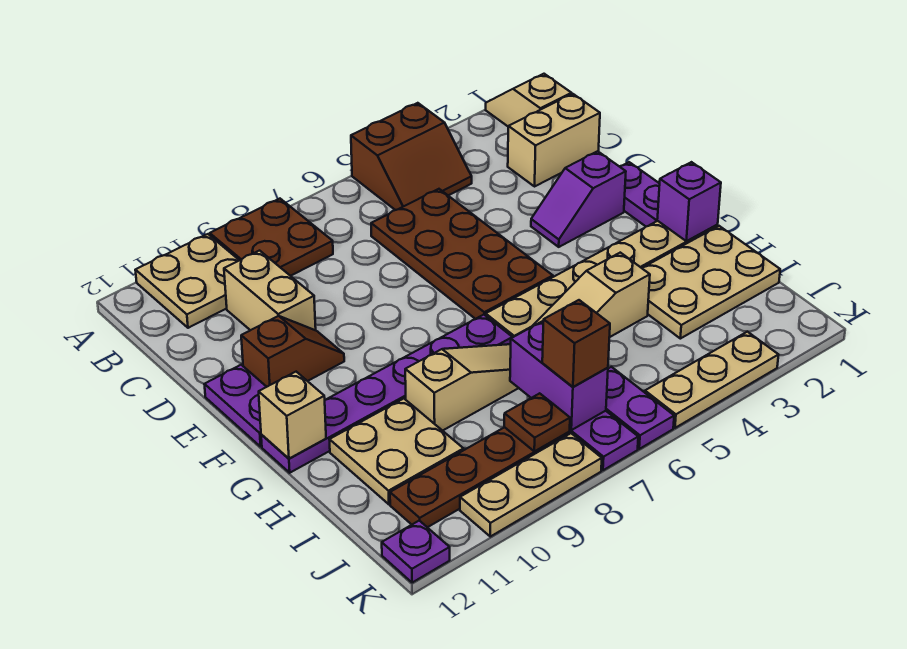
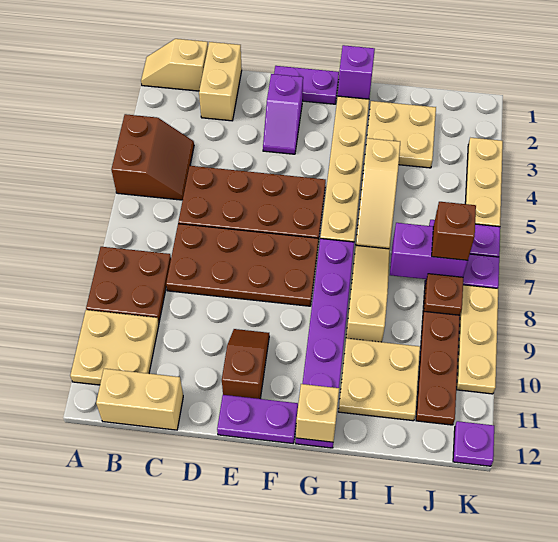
none -> brown 2x4 plate [166,224,318,306]
tan 1x2 brick [224,251,316,330] -> tan 1x2 brick moved to [96,369,183,430]
tan 2x3 plate [642,226,780,339] -> tan 2x2 plate [367,101,436,168]

